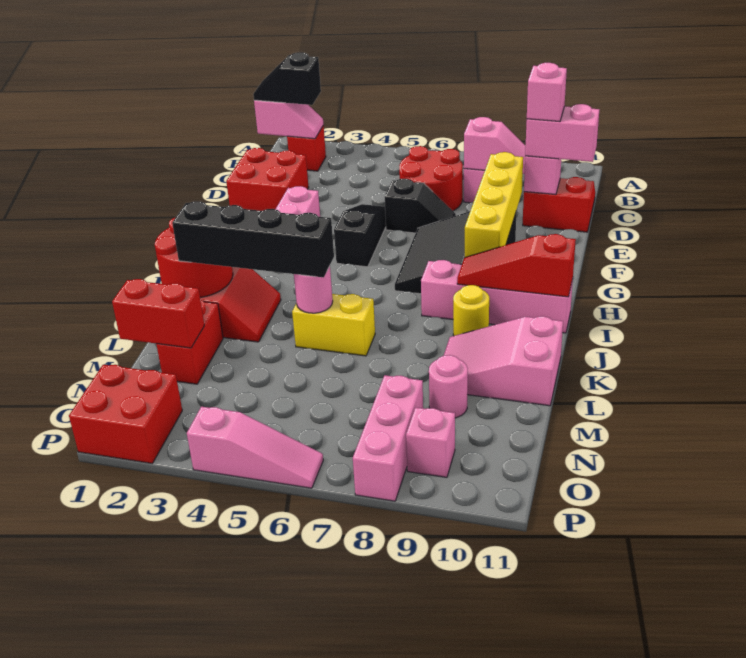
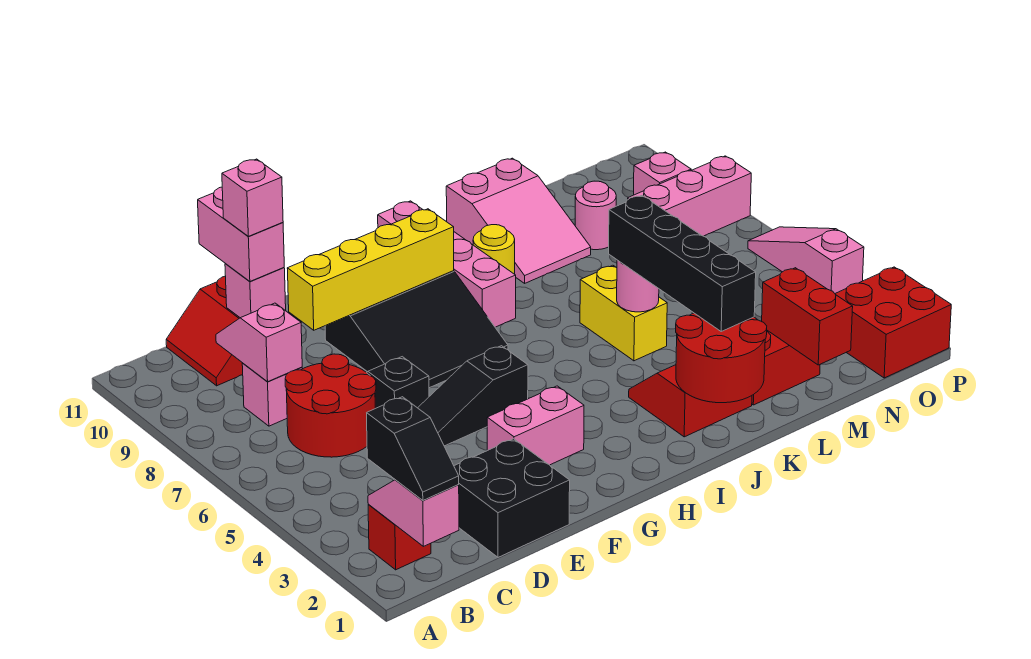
red 2x2 brick [226,148,309,211] -> black 2x2 brick [454,439,570,557]
red 1x3 slope [457,234,576,297] -> none

